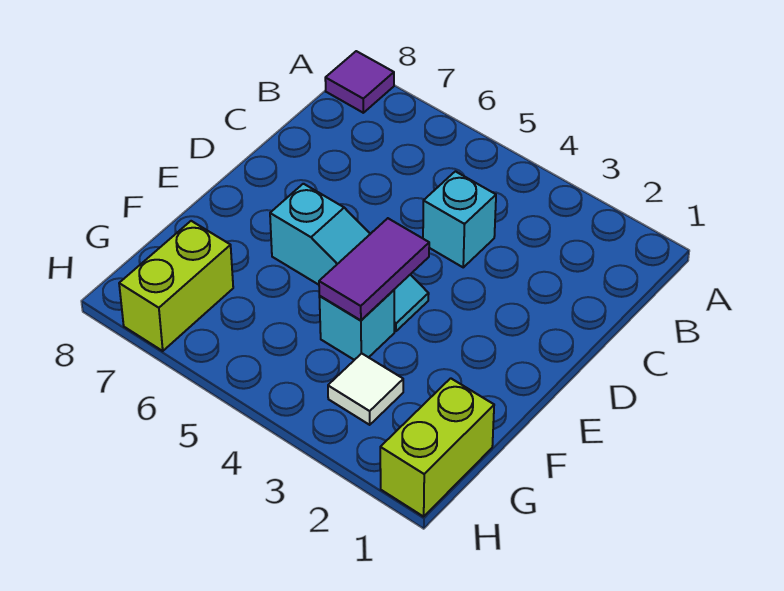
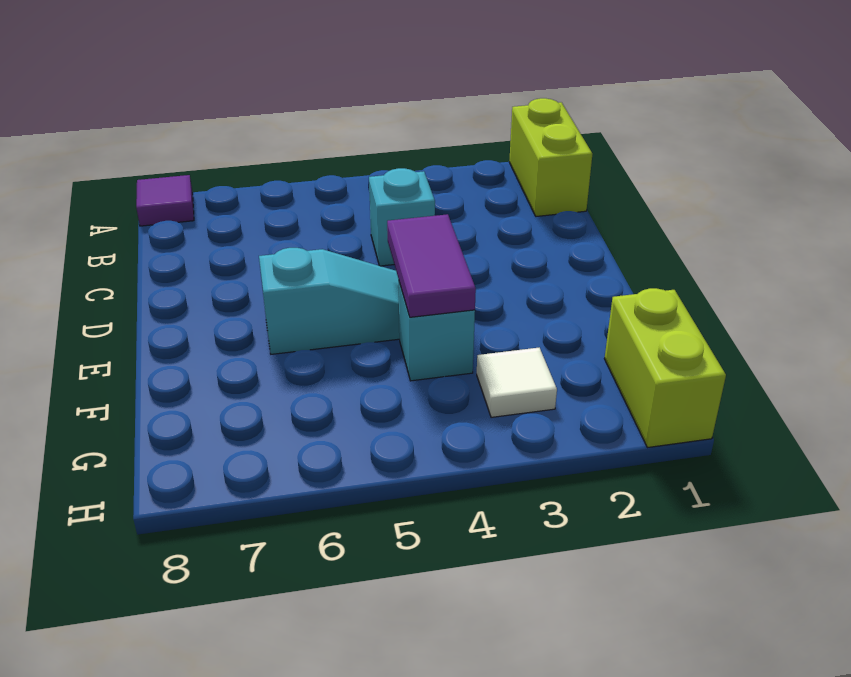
lime 1x2 brick [119,221,233,351] -> lime 1x2 brick moved to [509,98,592,216]

